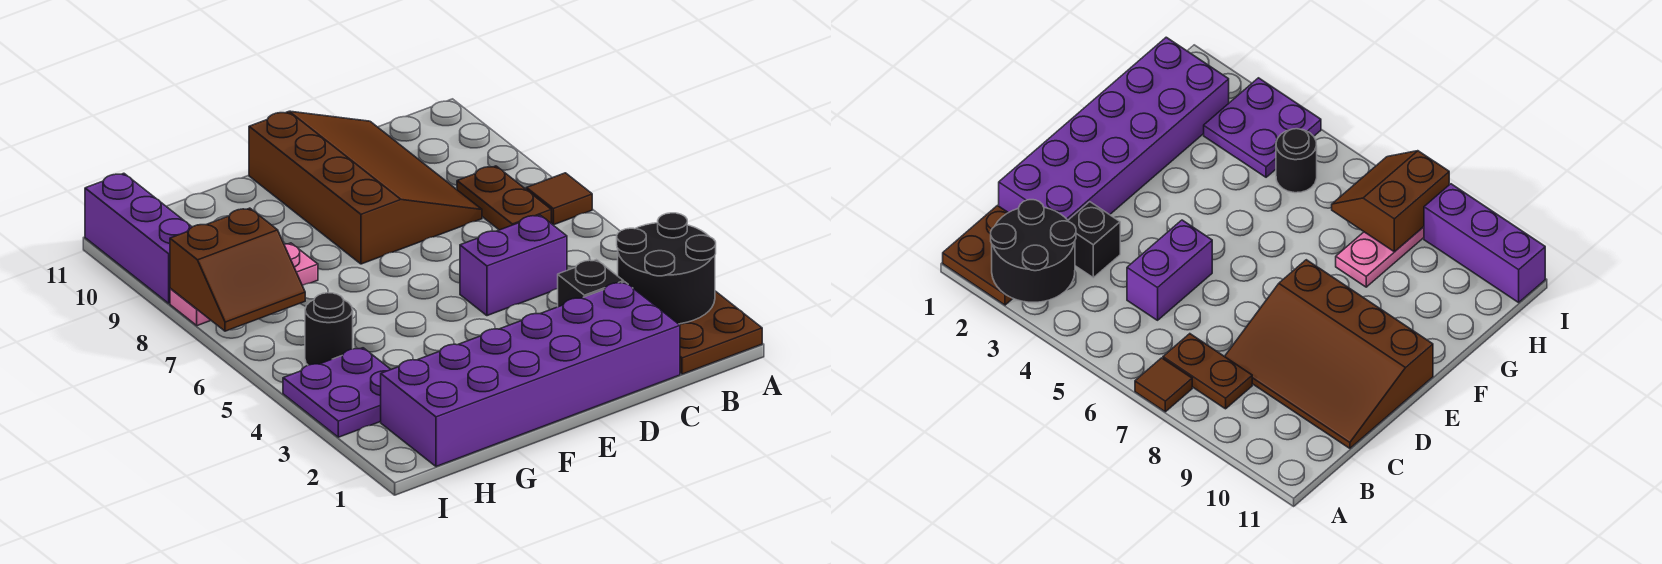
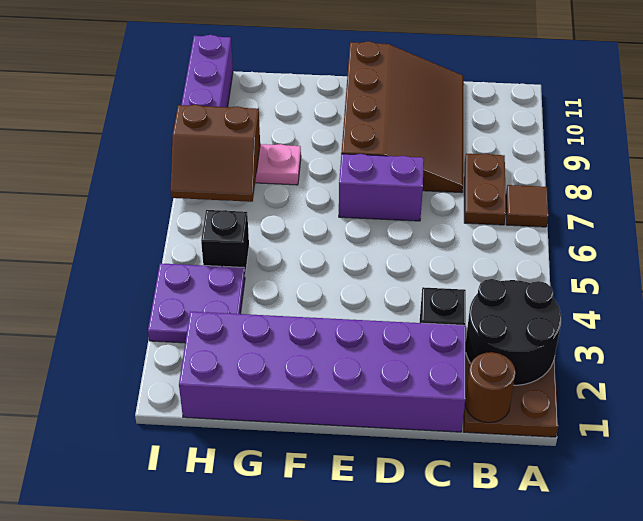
none -> brown 1x1 round brick [465,352,516,423]
purple 1x2 brick [460,215,567,316] -> purple 1x2 brick moved to [339,154,424,221]
black 1x1 round brick [305,293,353,365] -> black 1x1 brick [201,210,249,275]

